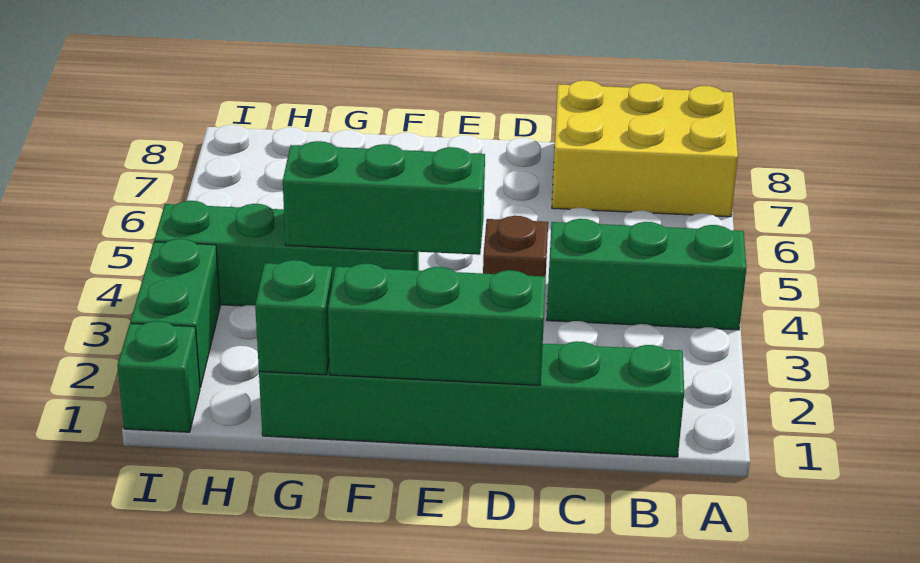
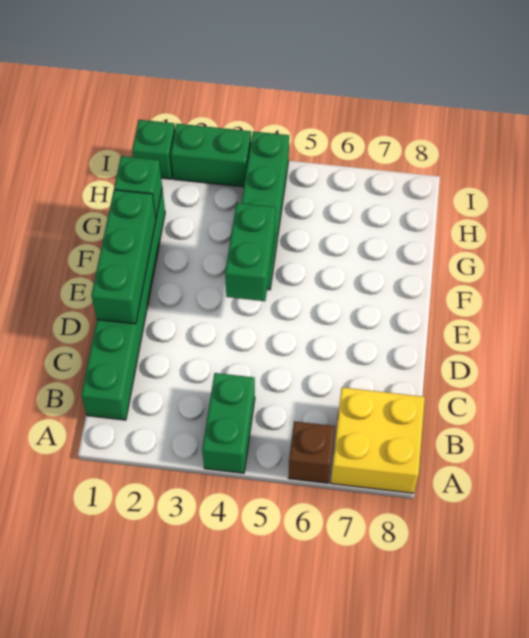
green 1x3 brick [547,219,746,330] -> green 1x2 brick [202,373,255,473]
yellow 2x3 brick [552,80,738,217] -> yellow 2x2 brick [331,387,425,493]
brown 1x1 brick [483,216,548,276] -> brown 1x1 brick moved to [288,421,335,483]
green 1x3 brick [283,141,485,255] -> green 1x2 brick [225,203,276,301]

